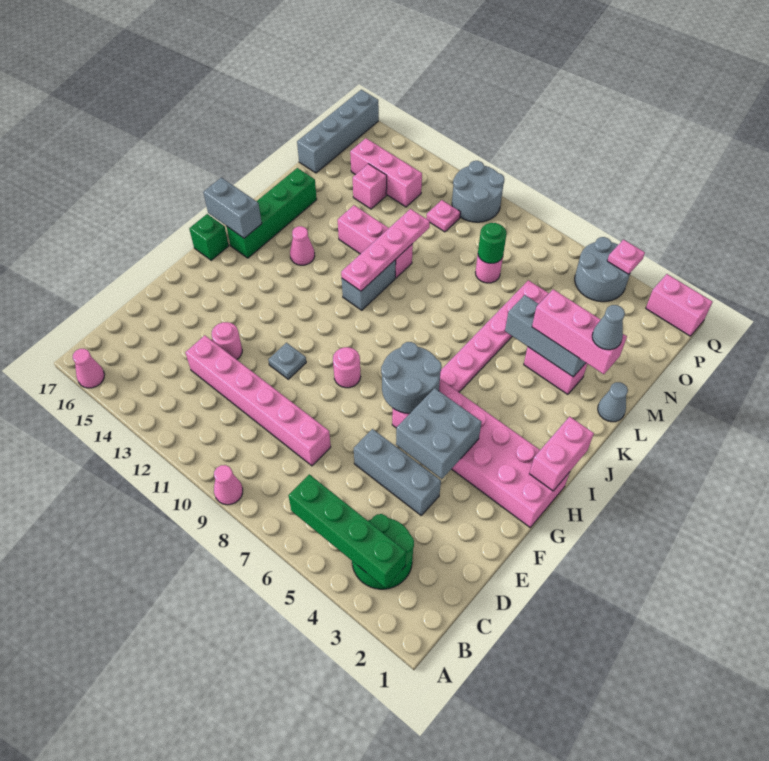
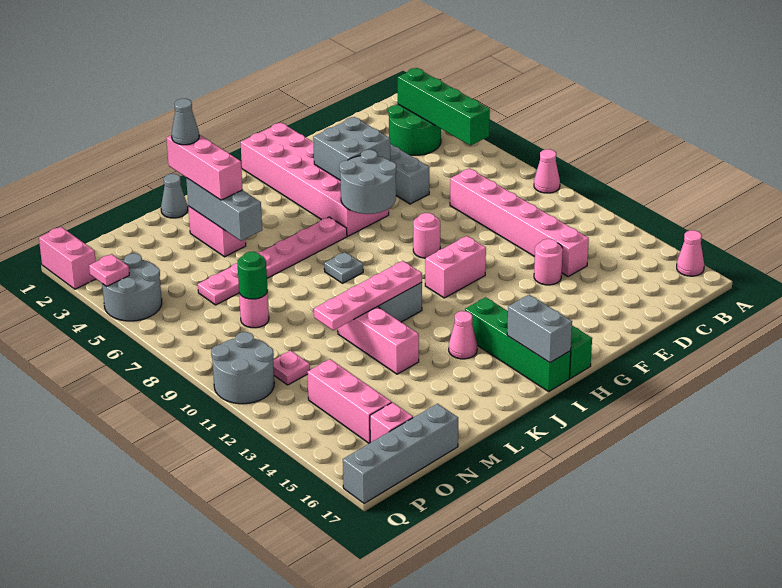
grey 1x1 plate [268,343,306,379] -> grey 1x1 plate moved to [324,252,363,283]
pink 1x2 brick [530,417,594,491] -> pink 1x2 brick moved to [425,236,486,298]
green 1x4 brick [227,168,317,258] -> green 1x4 brick turned to [465,297,571,392]
pink 1x1 brick [353,164,387,209] -> pink 1x1 brick moved to [370,402,413,443]

